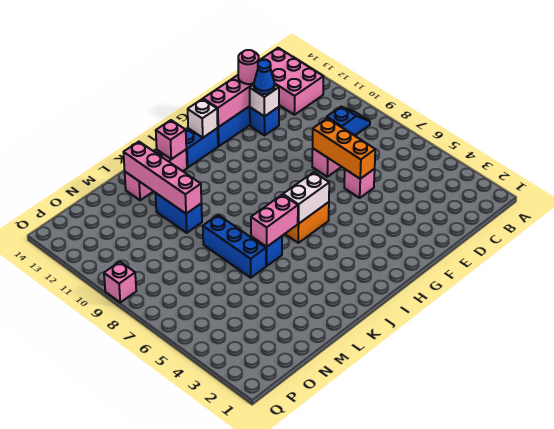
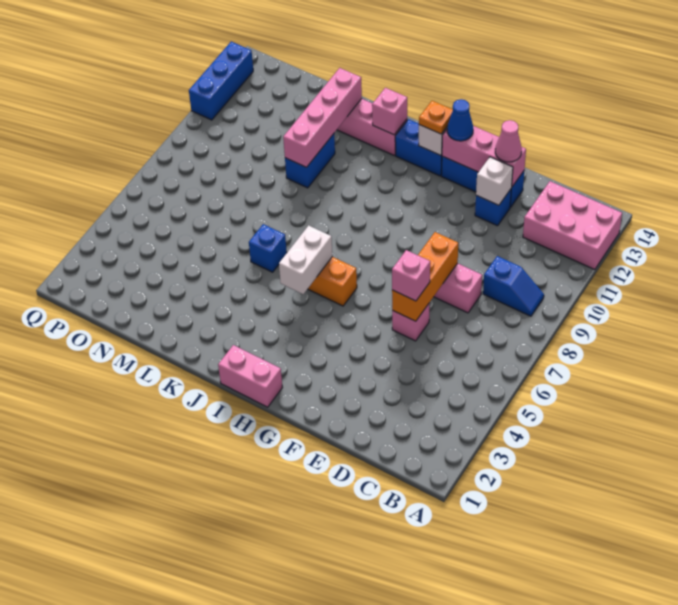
pink 2x3 brick [259,48,323,115] -> pink 2x3 brick turned to [523,181,622,270]
blue 1x1 cone [254,60,274,94] -> blue 1x1 cone moved to [447,99,473,141]
pink 1x1 round brick [238,50,259,84] -> pink 1x1 cone [495,120,522,162]
white 1x2 brick [283,172,329,224] -> white 1x2 brick turned to [279,225,332,294]
none -> orange 1x1 plate [419,101,453,134]
pink 1x2 brick [251,195,298,247] -> pink 1x2 brick moved to [218,345,282,407]
blue 1x3 brick [203,215,266,278] -> blue 1x3 brick moved to [189,42,253,120]
pink 1x1 brick [104,262,136,302] -> pink 1x1 brick moved to [392,250,430,301]

